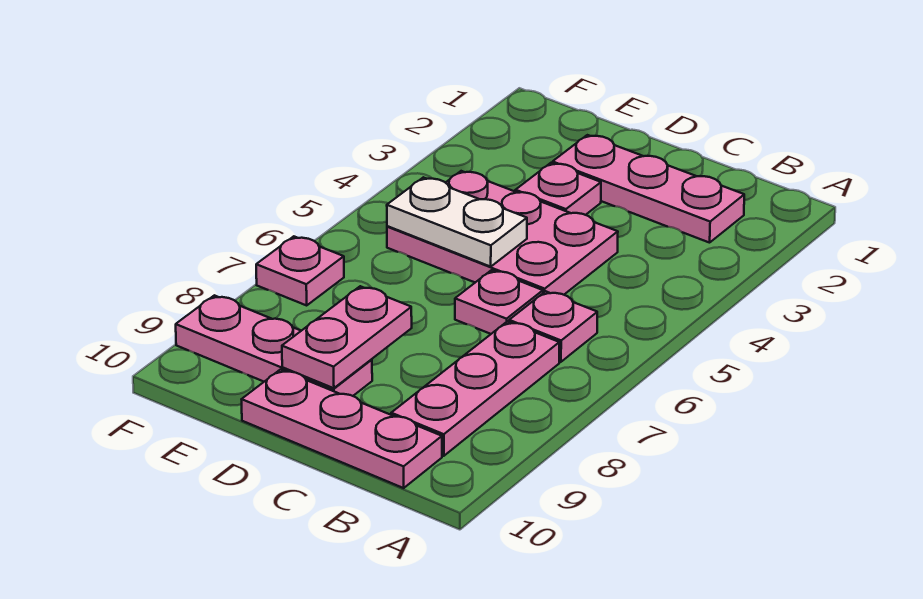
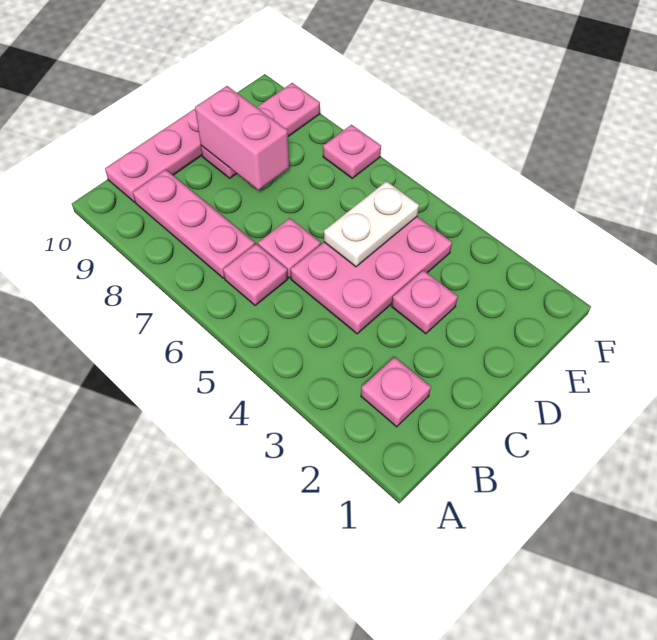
pink 1x3 plate [552,135,744,243] -> pink 1x1 plate [361,357,431,427]
pink 1x2 plate [282,286,412,388] -> pink 1x2 brick [195,86,289,190]

